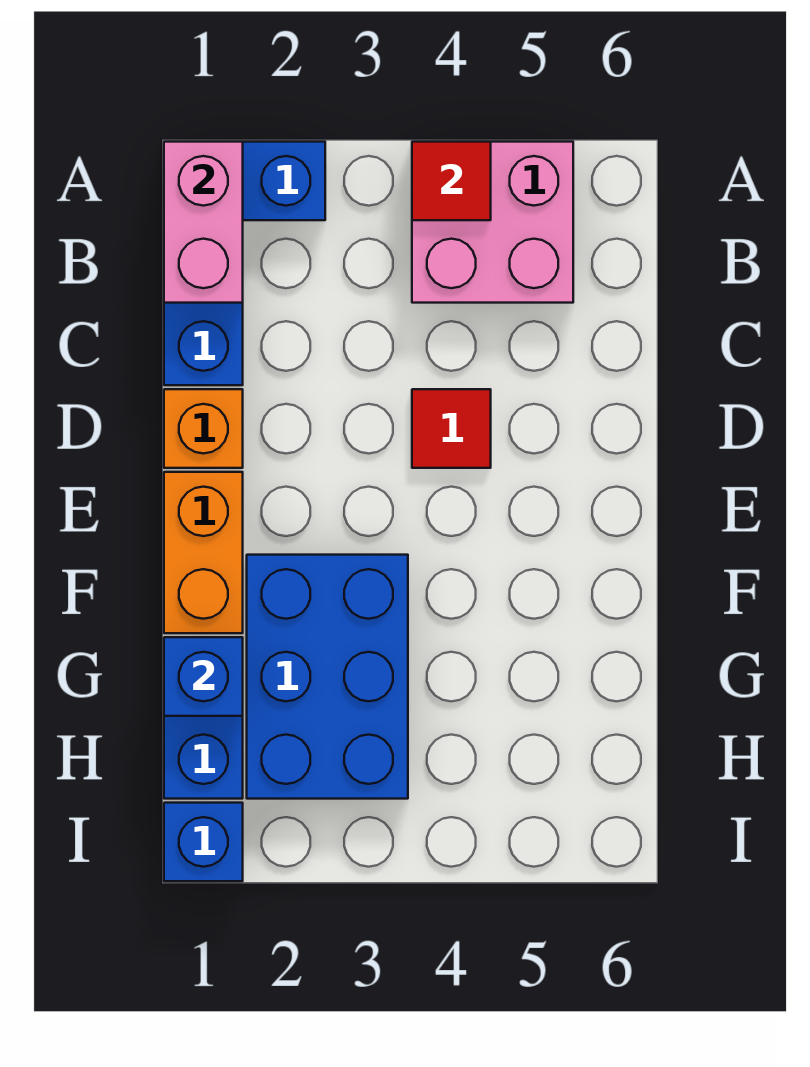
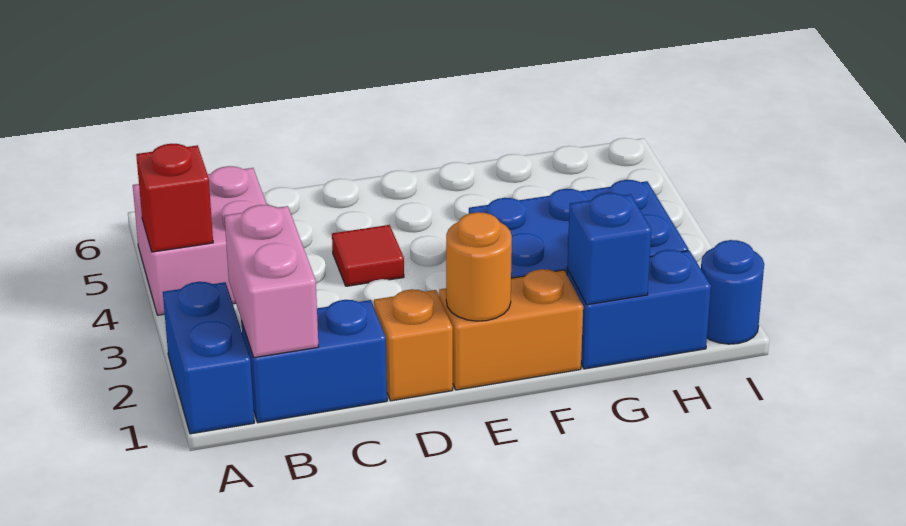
pink 1x2 brick [164,142,243,303] -> pink 1x2 brick turned to [225,205,318,358]
red 1x1 tile [412,142,491,220] -> red 1x1 brick [136,144,213,252]
none -> orange 1x1 round brick [446,212,512,321]
blue 1x1 brick [164,803,243,881] -> blue 1x1 round brick [701,240,764,344]

